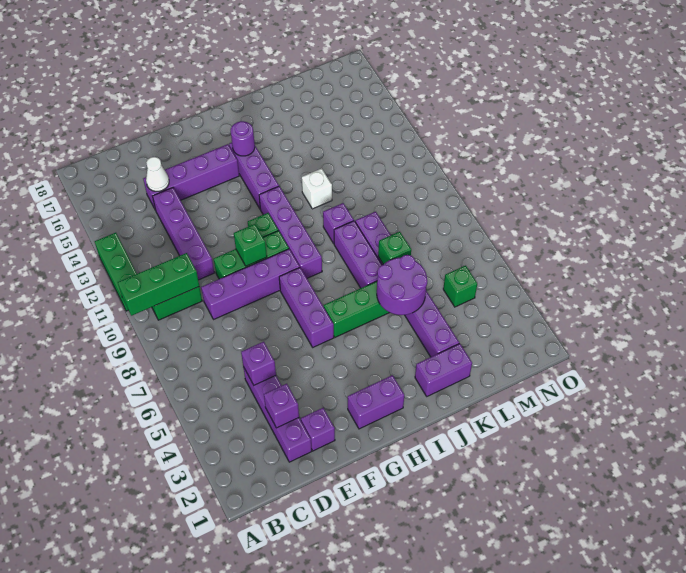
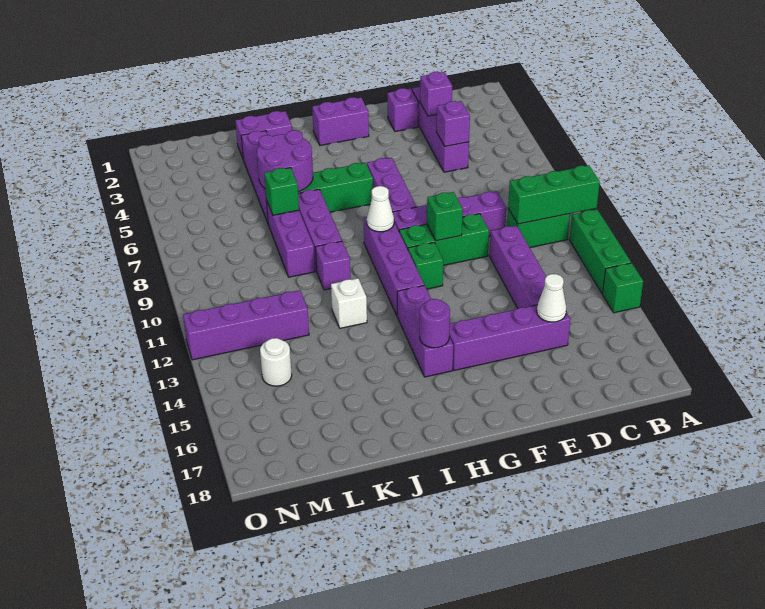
none -> white 1x1 cone [367,186,394,232]
none -> purple 1x4 brick [183,290,309,360]
green 1x1 brick [443,266,477,307] -> green 1x1 brick moved to [603,263,643,313]
none -> white 1x1 round brick [260,338,292,386]

